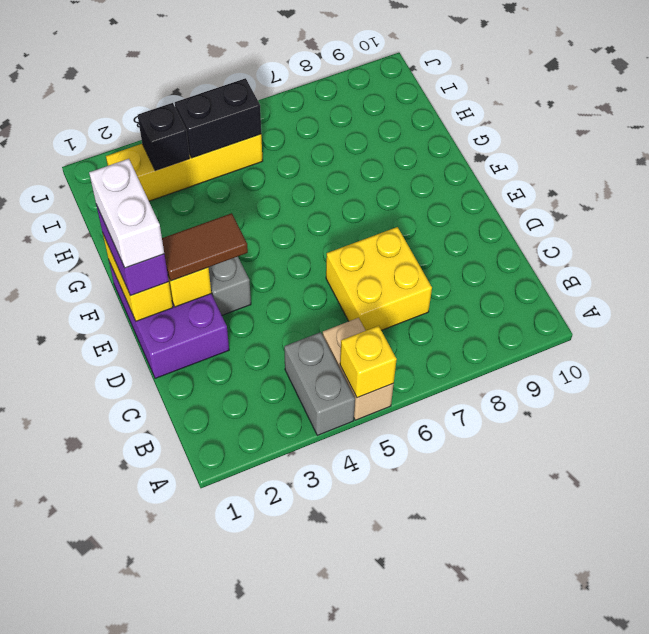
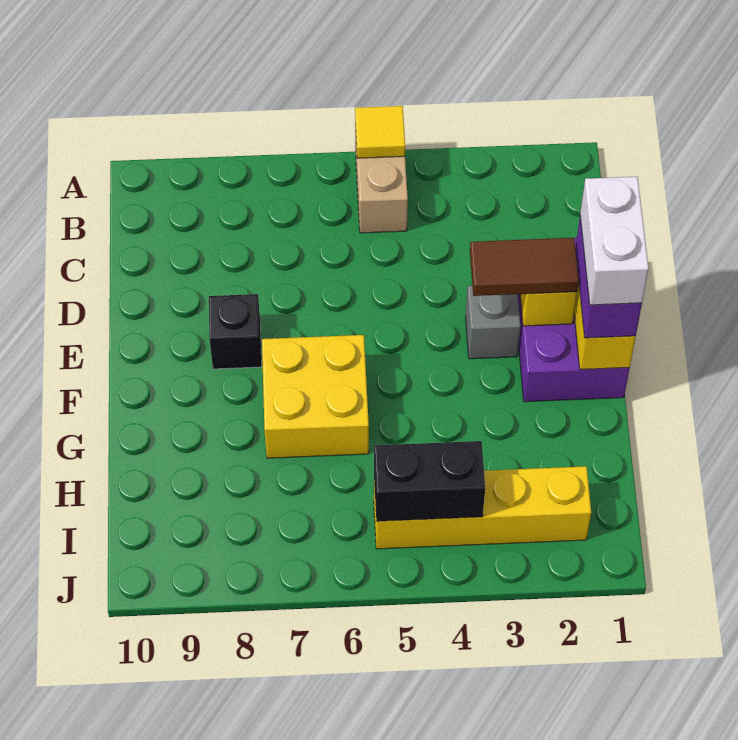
grey 1x2 brick [284,332,355,435] -> none
yellow 1x1 brick [340,326,397,398] -> yellow 1x1 tile [355,106,405,158]
yellow 2x2 brick [326,227,432,330] -> yellow 2x2 brick moved to [262,335,369,458]
black 1x1 brick [138,103,190,171] -> black 1x1 brick moved to [209,294,262,369]

